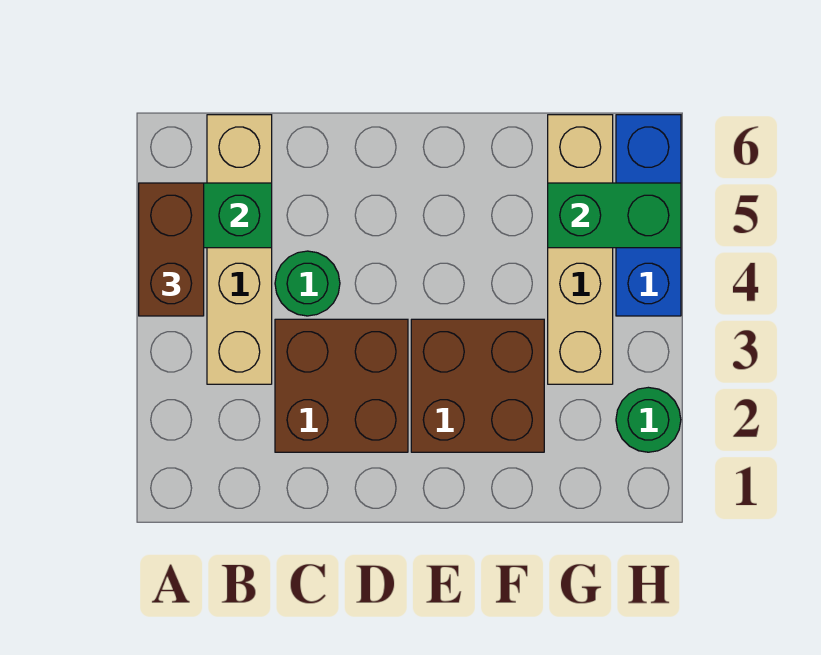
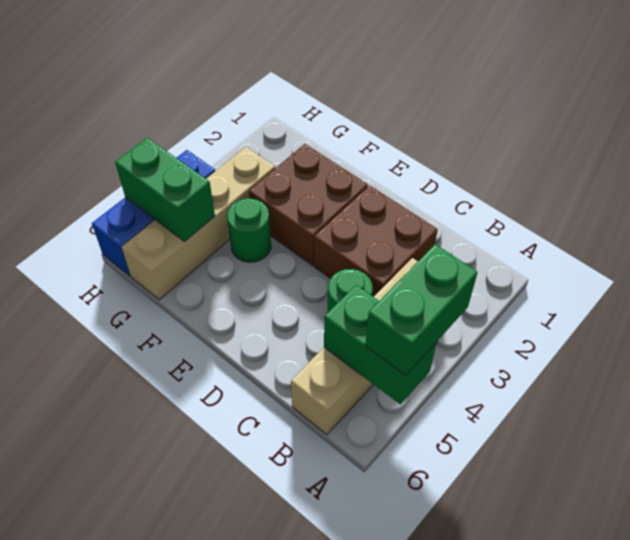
brown 1x2 brick [139,183,204,316] -> green 1x2 brick [365,244,478,375]
green 1x1 round brick [616,387,681,452] -> green 1x1 round brick moved to [227,199,271,262]

